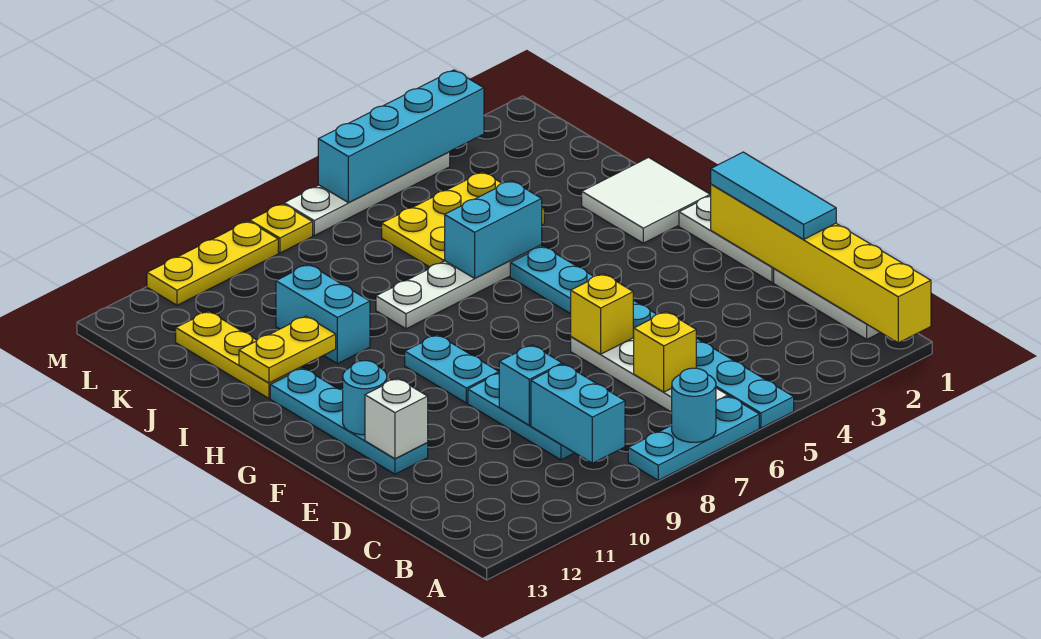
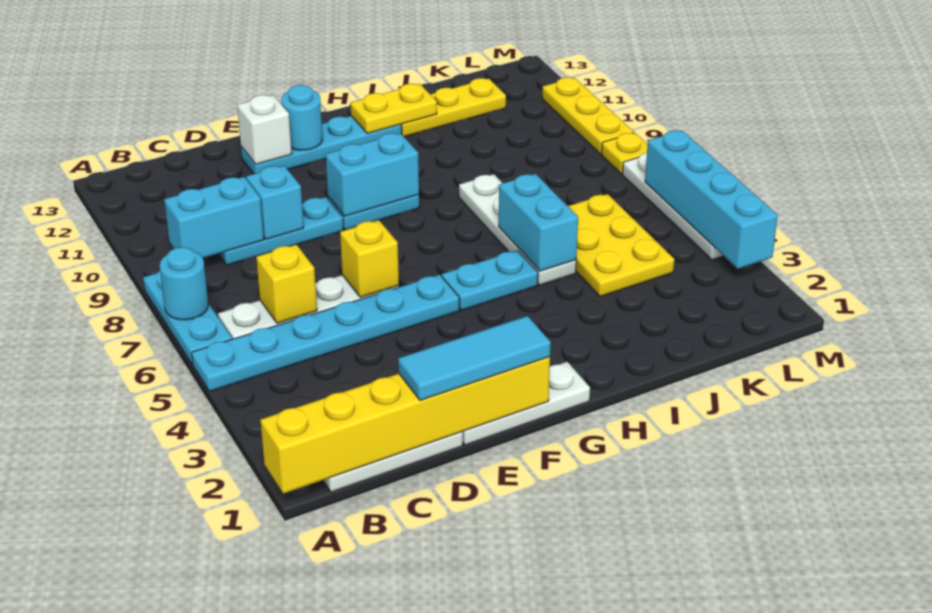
white 2x2 tile [582,157,710,243] -> none
cyan 1x2 brick [276,264,370,364] -> cyan 1x2 brick moved to [326,133,419,216]
yellow 1x2 plate [239,316,336,383] -> yellow 1x2 plate turned to [350,84,437,133]

